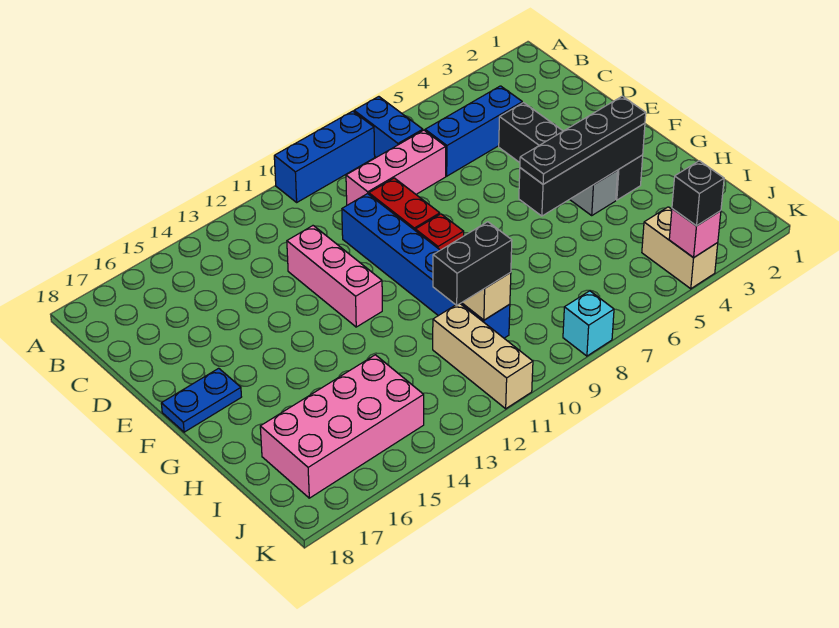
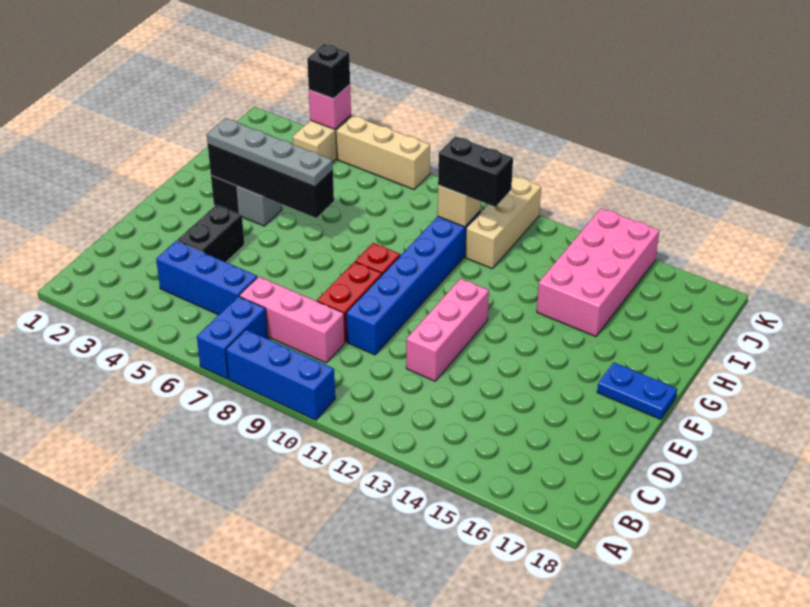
black 1x4 plate [520,96,646,184] -> grey 1x4 plate [207,118,333,187]
pink 2x4 brick [260,355,424,498] -> pink 2x4 brick turned to [537,208,659,336]
none -> tan 1x3 brick [336,115,430,189]
cyan 1x1 brick [563,291,614,356] -> none

